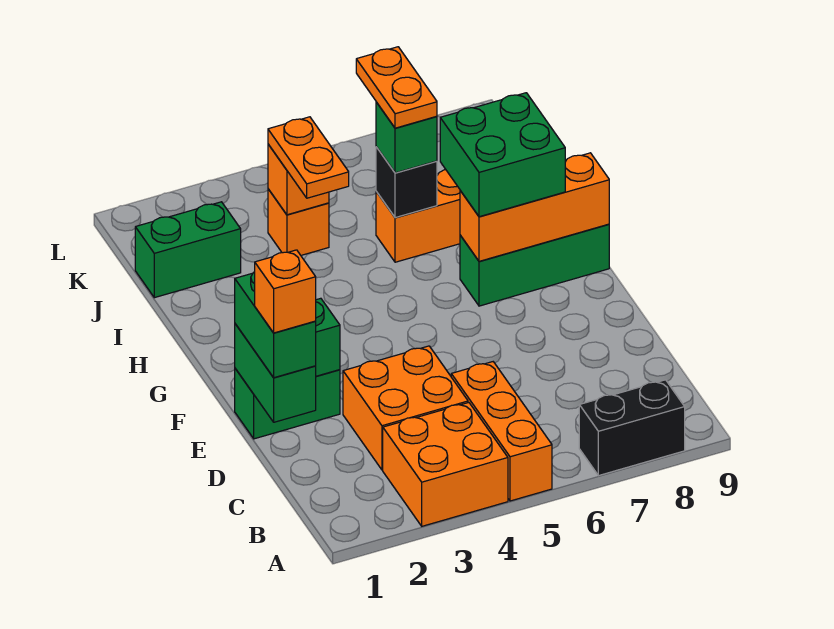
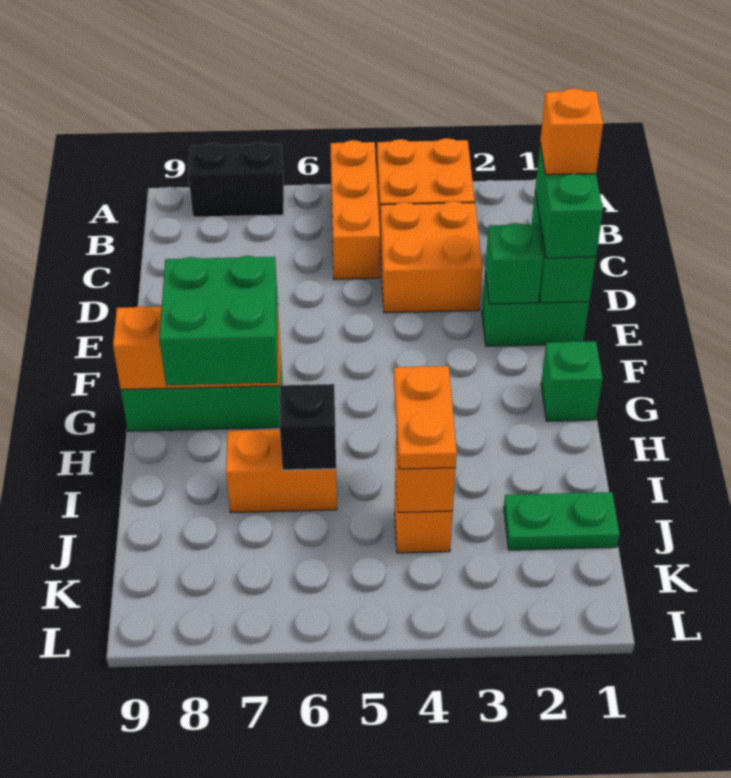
green 1x1 brick [376,102,437,173] -> green 1x1 brick moved to [541,341,603,421]
orange 1x2 plate [356,47,437,128] -> none
green 1x2 brick [135,202,241,298] -> green 1x2 plate [504,492,620,550]

